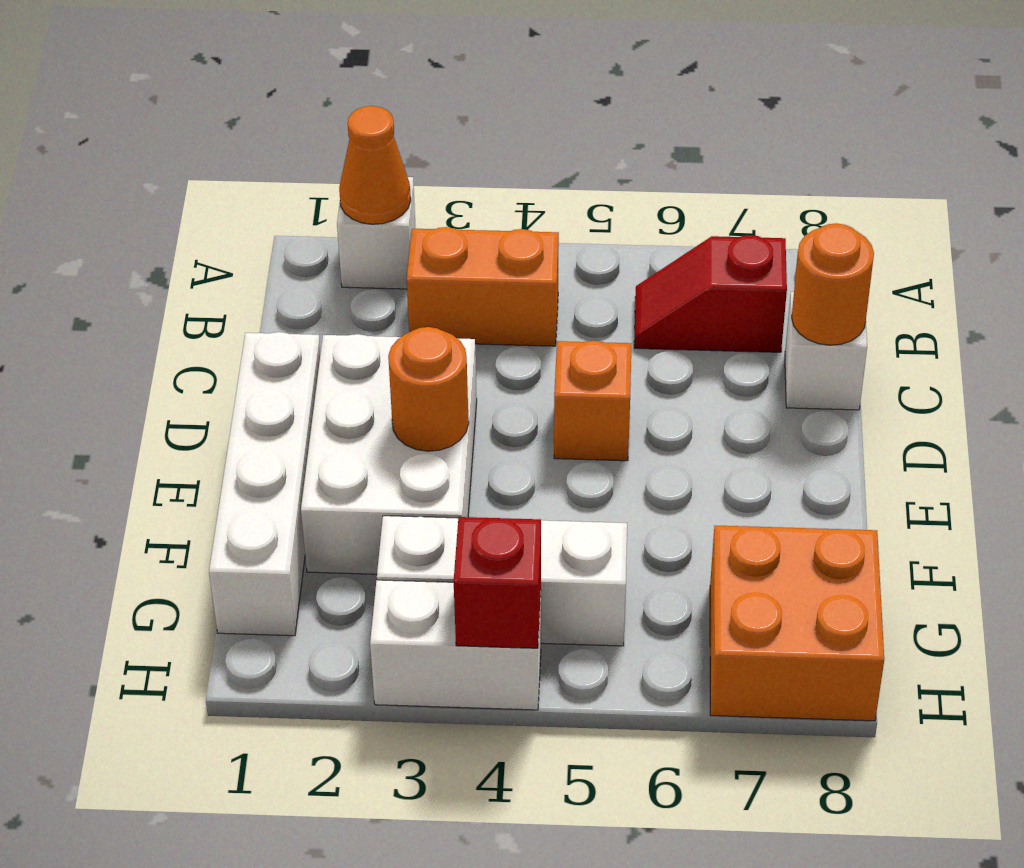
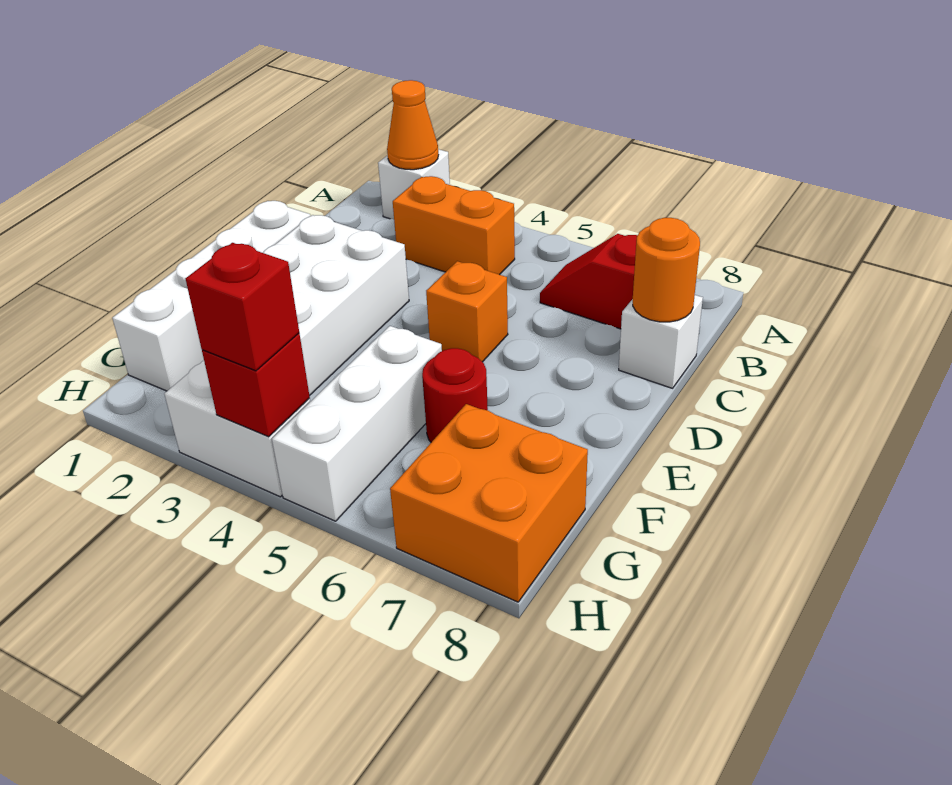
orange 1x1 round brick [388,327,469,451] -> none
none -> red 1x1 round brick [422,348,488,442]
white 1x3 brick [377,516,627,646] -> white 1x3 brick turned to [272,326,442,521]
none -> red 1x1 brick [186,243,299,371]

